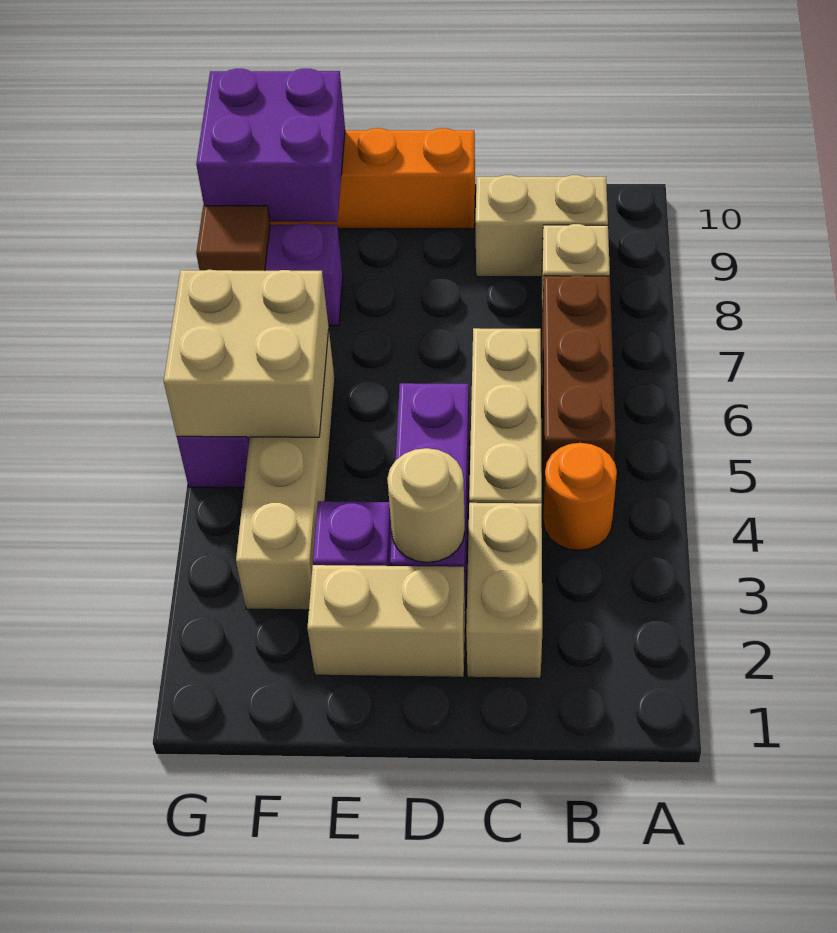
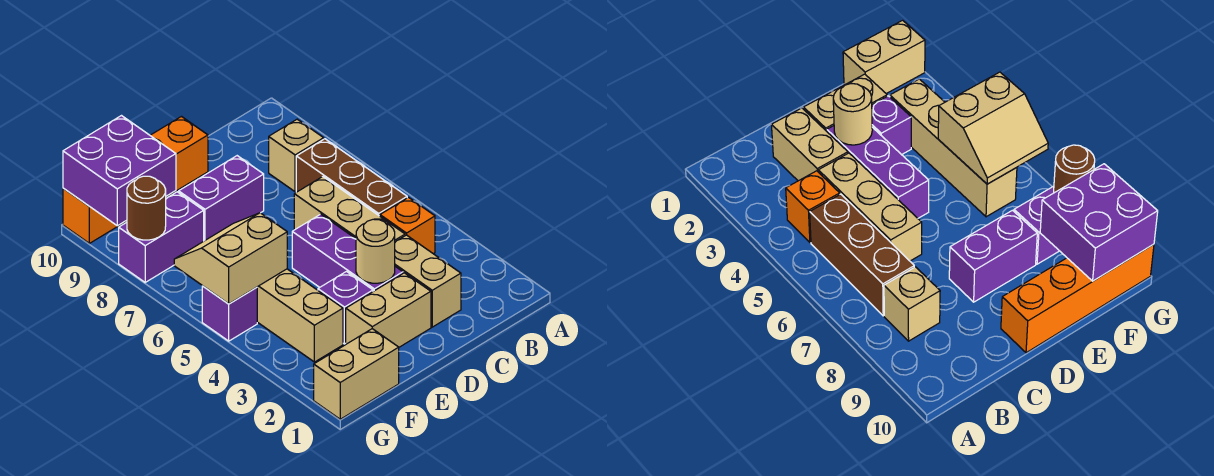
orange 1x1 round brick [543,443,617,550] -> orange 1x1 brick [380,197,435,254]
tan 1x2 brick [476,175,608,277] -> tan 1x2 brick moved to [314,329,399,419]
none -> purple 1x2 brick [179,156,264,241]
tan 2x2 brick [164,270,329,437] -> tan 2x2 slope [174,213,287,304]
brown 1x1 tile [196,206,270,271] -> brown 1x1 round brick [127,176,166,240]

